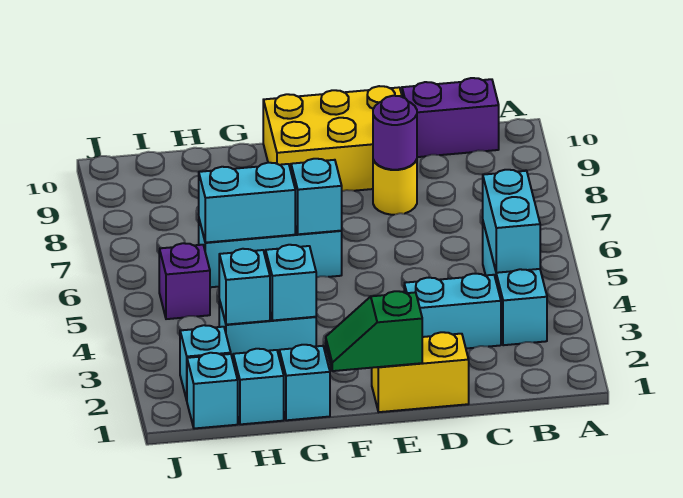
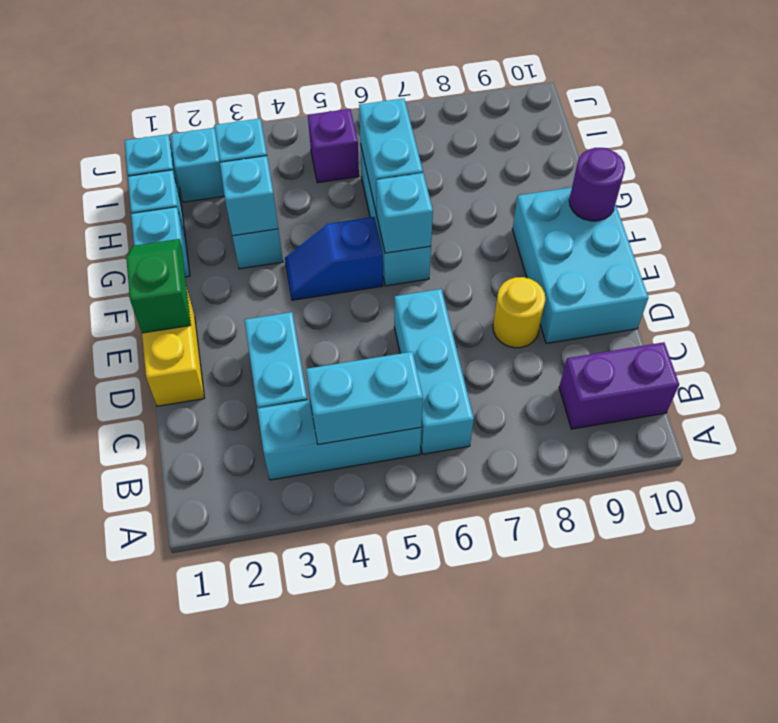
none -> cyan 1x3 brick [394,289,474,454]
purple 1x2 brick [402,78,499,157] -> purple 1x2 brick turned to [559,342,679,429]
purple 1x1 round brick [373,96,417,170] -> purple 1x1 round brick moved to [569,148,625,221]
yellow 2x3 brick [263,86,402,191] -> cyan 2x3 brick [512,187,648,343]
none -> blue 1x2 slope [285,217,383,300]

